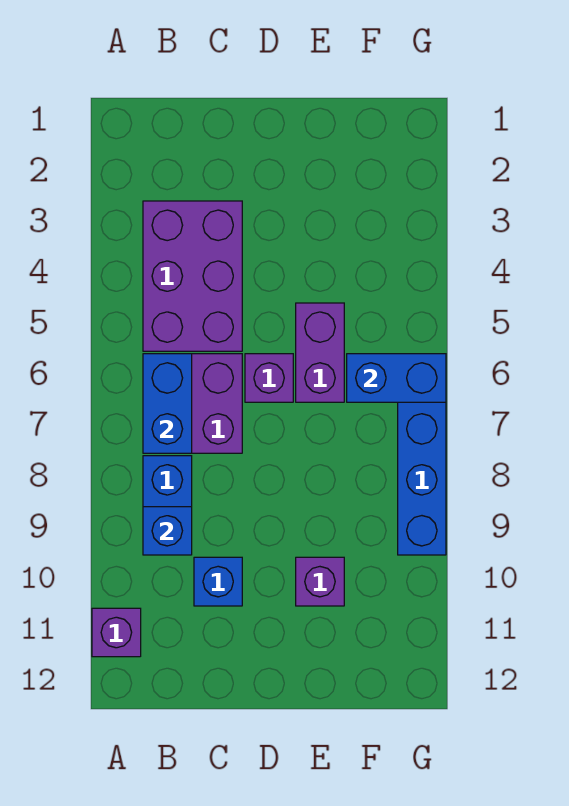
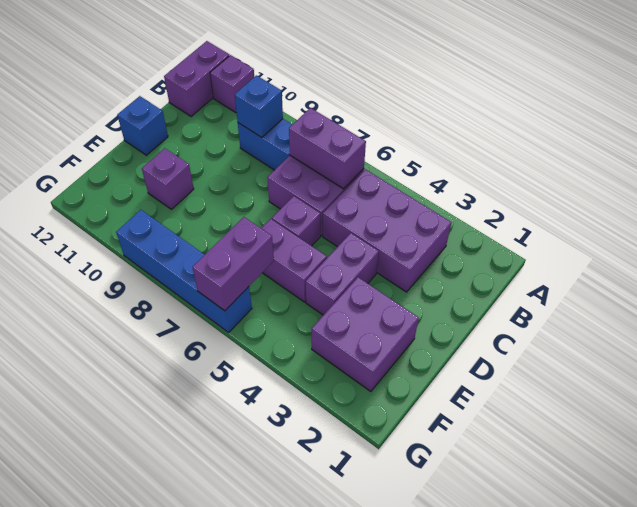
none -> purple 1x2 brick [164,41,230,117]
blue 1x2 brick [143,354,192,453] -> purple 1x2 brick [289,108,366,189]
blue 1x1 brick [194,557,242,606] -> blue 1x1 brick moved to [117,96,168,155]
none -> purple 1x2 brick [306,233,379,315]
none -> purple 2x2 brick [312,277,419,392]
blue 1x2 brick [347,354,446,402] -> purple 1x2 brick [192,217,274,311]

